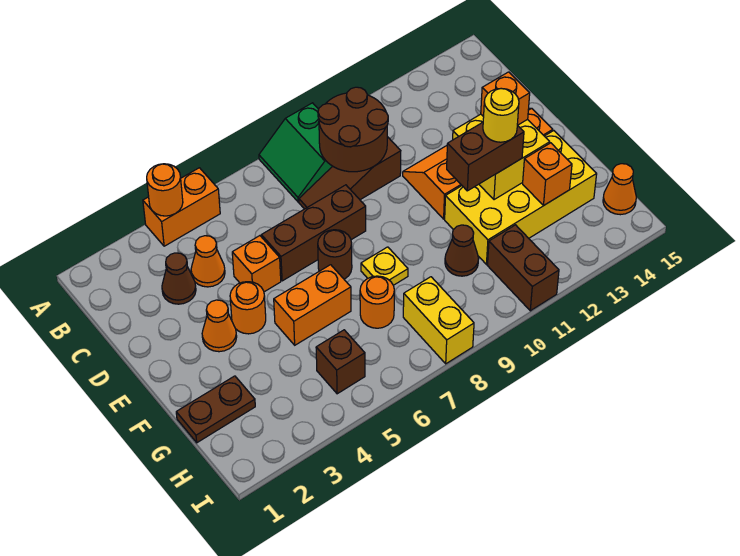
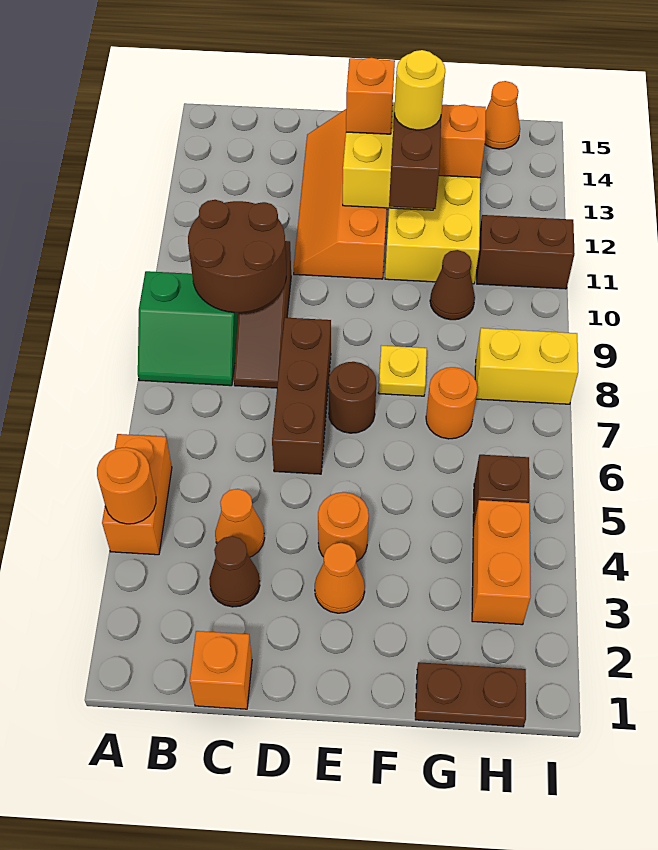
orange 1x1 brick [232,236,281,292] -> orange 1x1 brick moved to [190,631,252,709]
orange 1x2 brick [274,265,351,345] -> orange 1x2 brick moved to [472,500,531,625]
brown 1x2 plate [176,376,255,443] -> brown 1x2 plate turned to [415,662,526,727]

